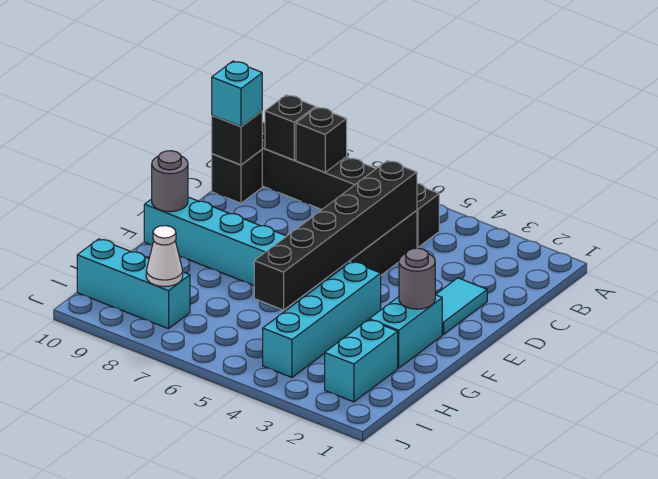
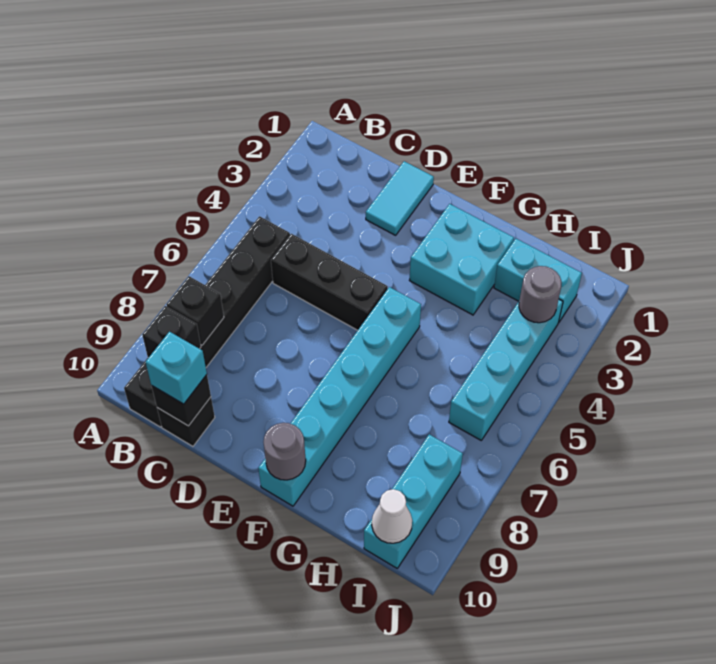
black 1x6 brick [254,161,417,310] -> none
cyan 1x2 tile [436,278,487,335] -> cyan 1x2 tile turned to [366,161,434,235]
cyan 1x2 brick [369,295,442,368] -> cyan 2x2 brick [409,204,514,315]
grey 1x1 round brick [399,248,435,309] -> grey 1x1 round brick moved to [519,266,562,323]
cyan 1x4 brick [263,262,381,377] -> cyan 1x4 brick turned to [449,300,563,440]
white 1x1 cone [146,226,183,287] -> white 1x1 cone moved to [372,489,412,543]

